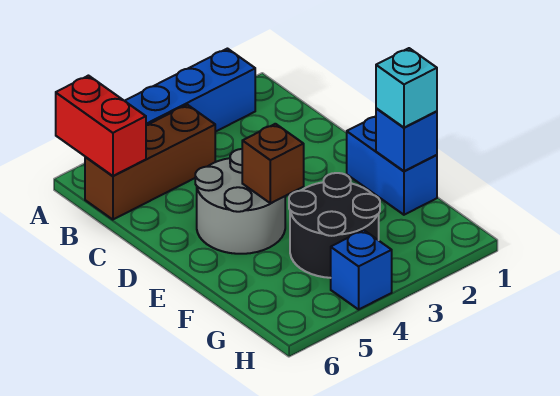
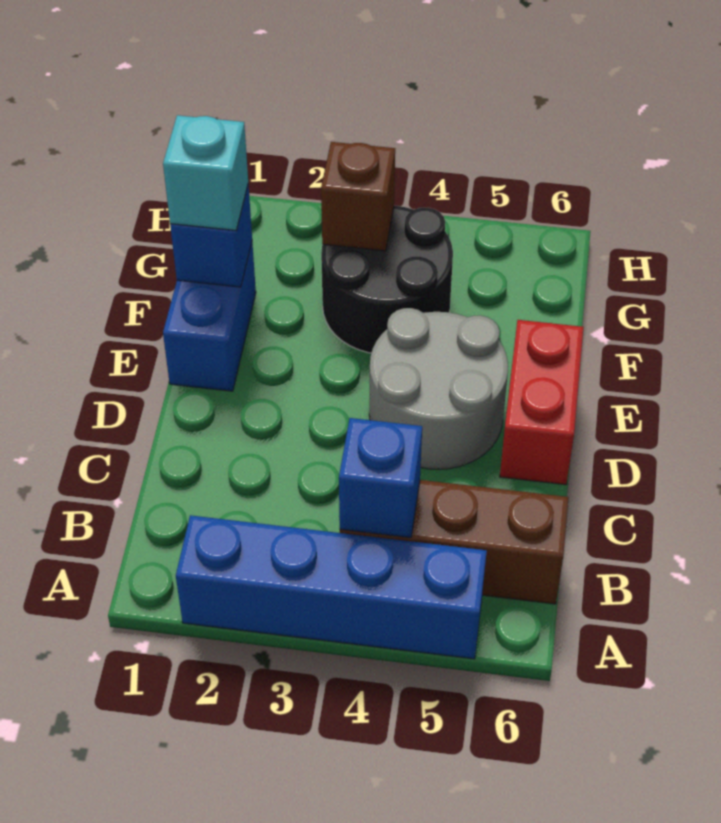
red 1x2 brick [56,76,146,176] -> red 1x2 brick moved to [500,320,584,485]
brown 1x1 brick [242,124,304,203] -> brown 1x1 brick moved to [321,142,395,251]
blue 1x1 brick [331,230,392,309] -> blue 1x1 brick moved to [339,418,422,538]

